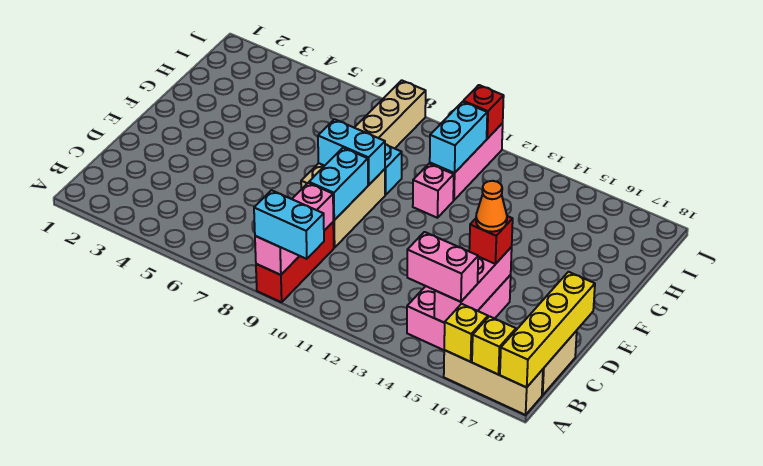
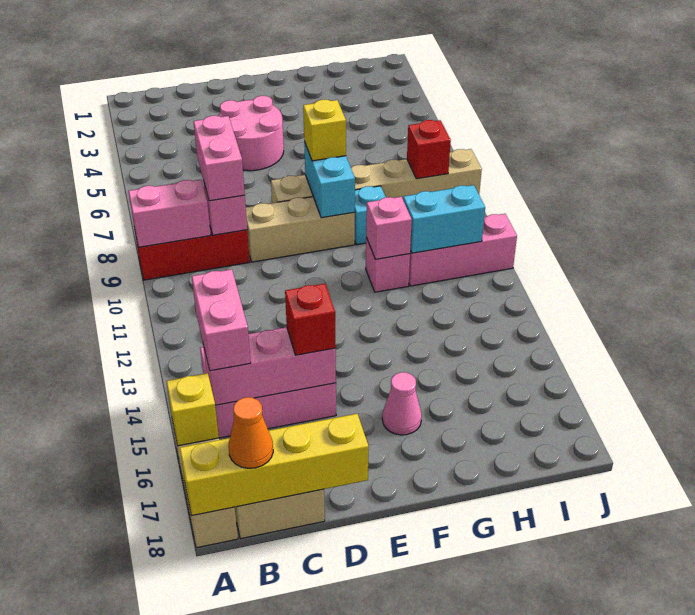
cyan 1x2 brick [254,190,324,259] -> none
yellow 1x1 brick [472,316,516,374] -> yellow 1x1 brick moved to [303,100,346,161]
none -> pink 1x2 brick [193,116,245,201]
none -> pink 2x2 round brick [218,96,284,171]
cyan 1x2 brick [309,148,368,220] -> none
orange 1x1 cone [476,181,507,232] -> orange 1x1 cone moved to [229,397,273,468]
none -> pink 1x1 cone [382,372,422,435]
none -> pink 1x1 brick [366,197,412,259]
red 1x1 brick [463,85,504,139] -> red 1x1 brick moved to [407,120,451,179]

